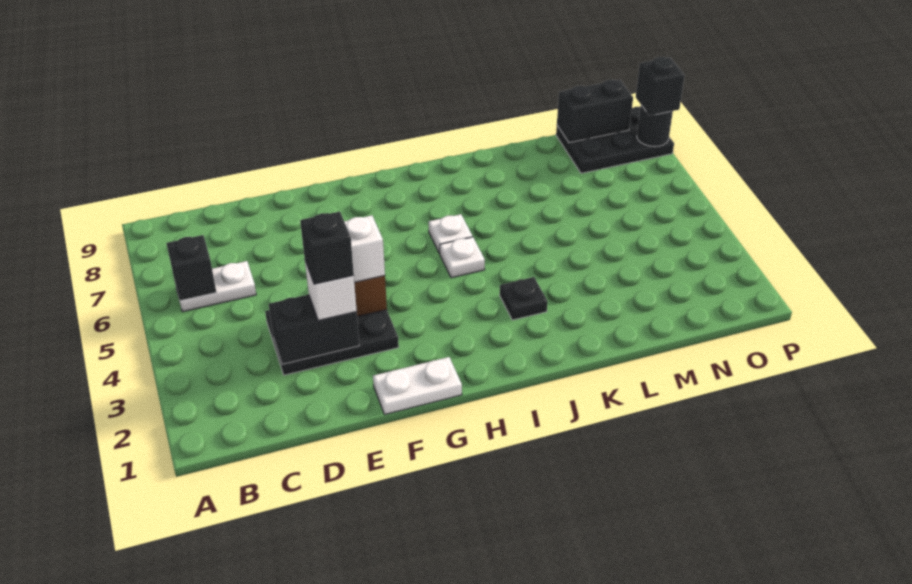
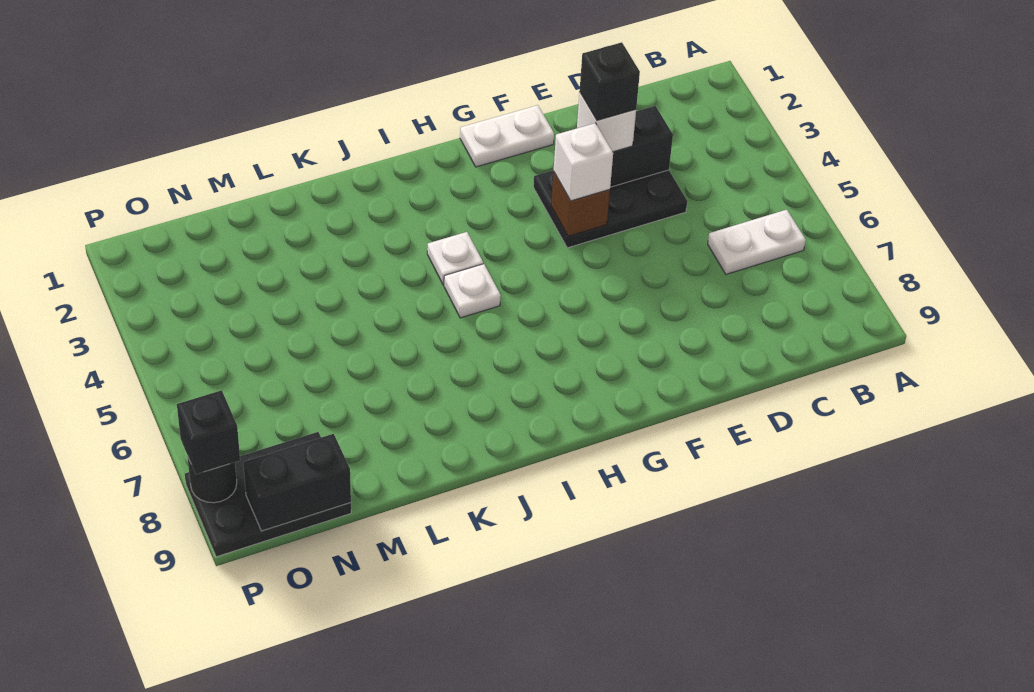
black 1x1 brick [166,235,216,301] -> none
white 1x1 plate [429,214,473,254] -> white 1x1 plate moved to [427,232,483,285]
black 1x1 plate [500,277,548,320] -> none

